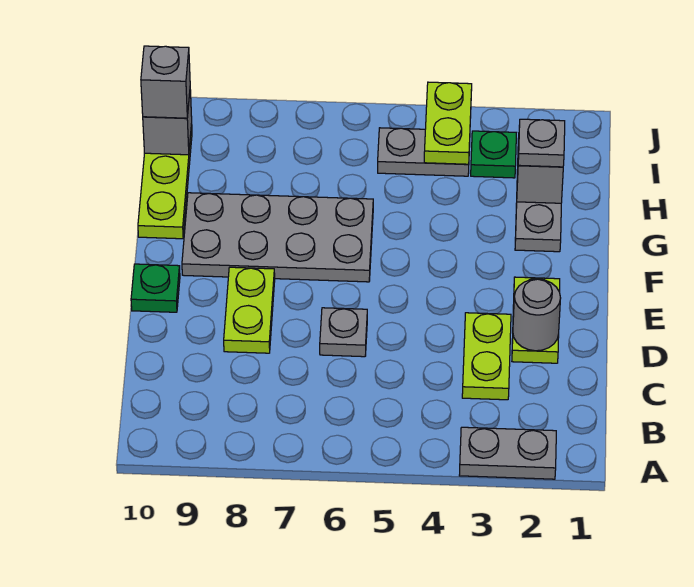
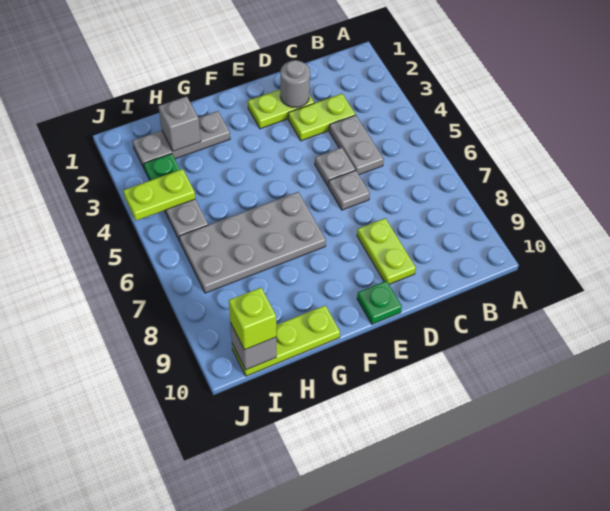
grey 1x2 plate [459,427,556,479] -> grey 1x2 plate moved to [329,115,384,175]
lime 1x2 plate [224,267,275,353] -> lime 1x2 plate turned to [357,218,416,284]
grey 2x4 plate [182,193,373,282] -> grey 2x4 plate turned to [179,192,326,293]
grey 1x1 plate [518,119,565,167] -> grey 1x1 plate moved to [315,147,355,186]
grey 1x1 brick [141,46,190,118] -> lime 1x1 brick [229,288,276,350]

